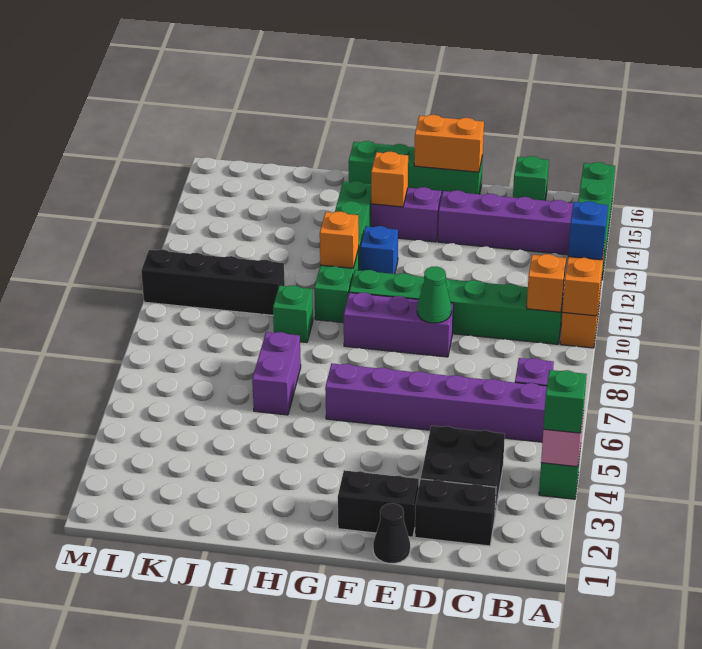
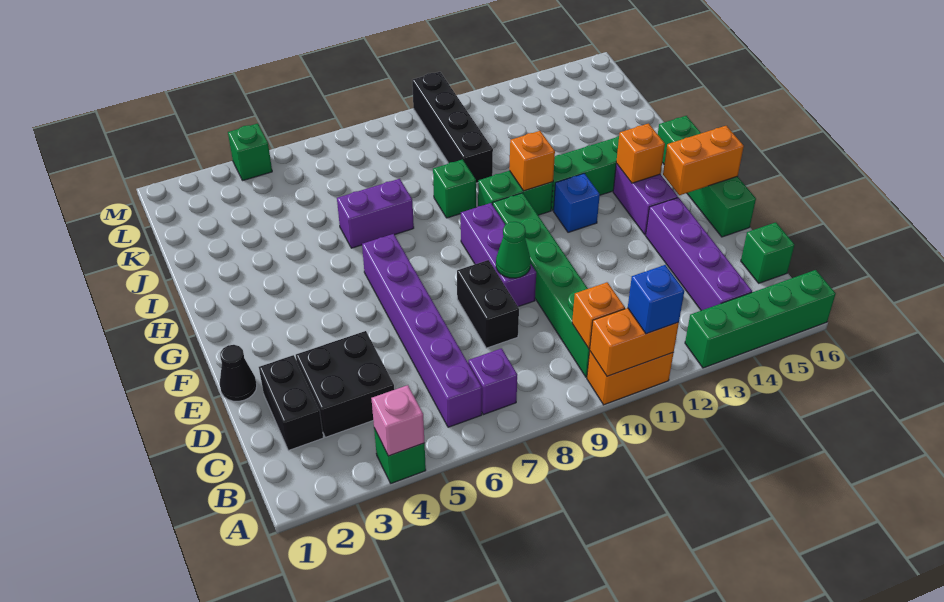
green 1x1 brick [543,370,587,433] -> green 1x1 brick moved to [228,124,272,181]
black 1x2 brick [338,470,419,537] -> black 1x2 brick moved to [457,260,519,348]
orange 1x2 brick [414,115,484,172] -> orange 1x2 brick turned to [663,126,744,195]

